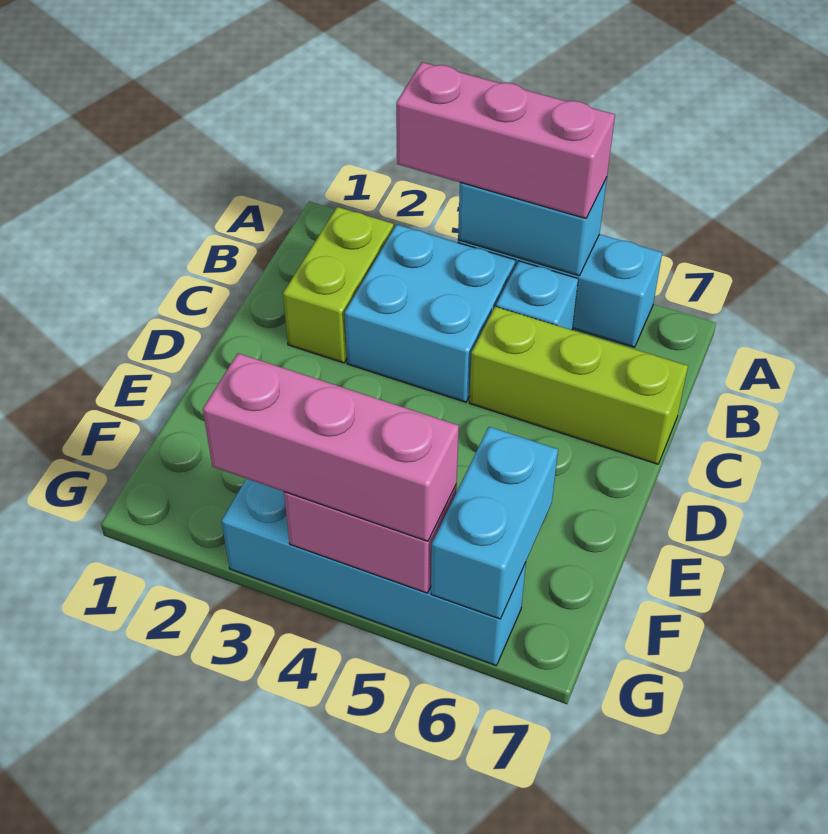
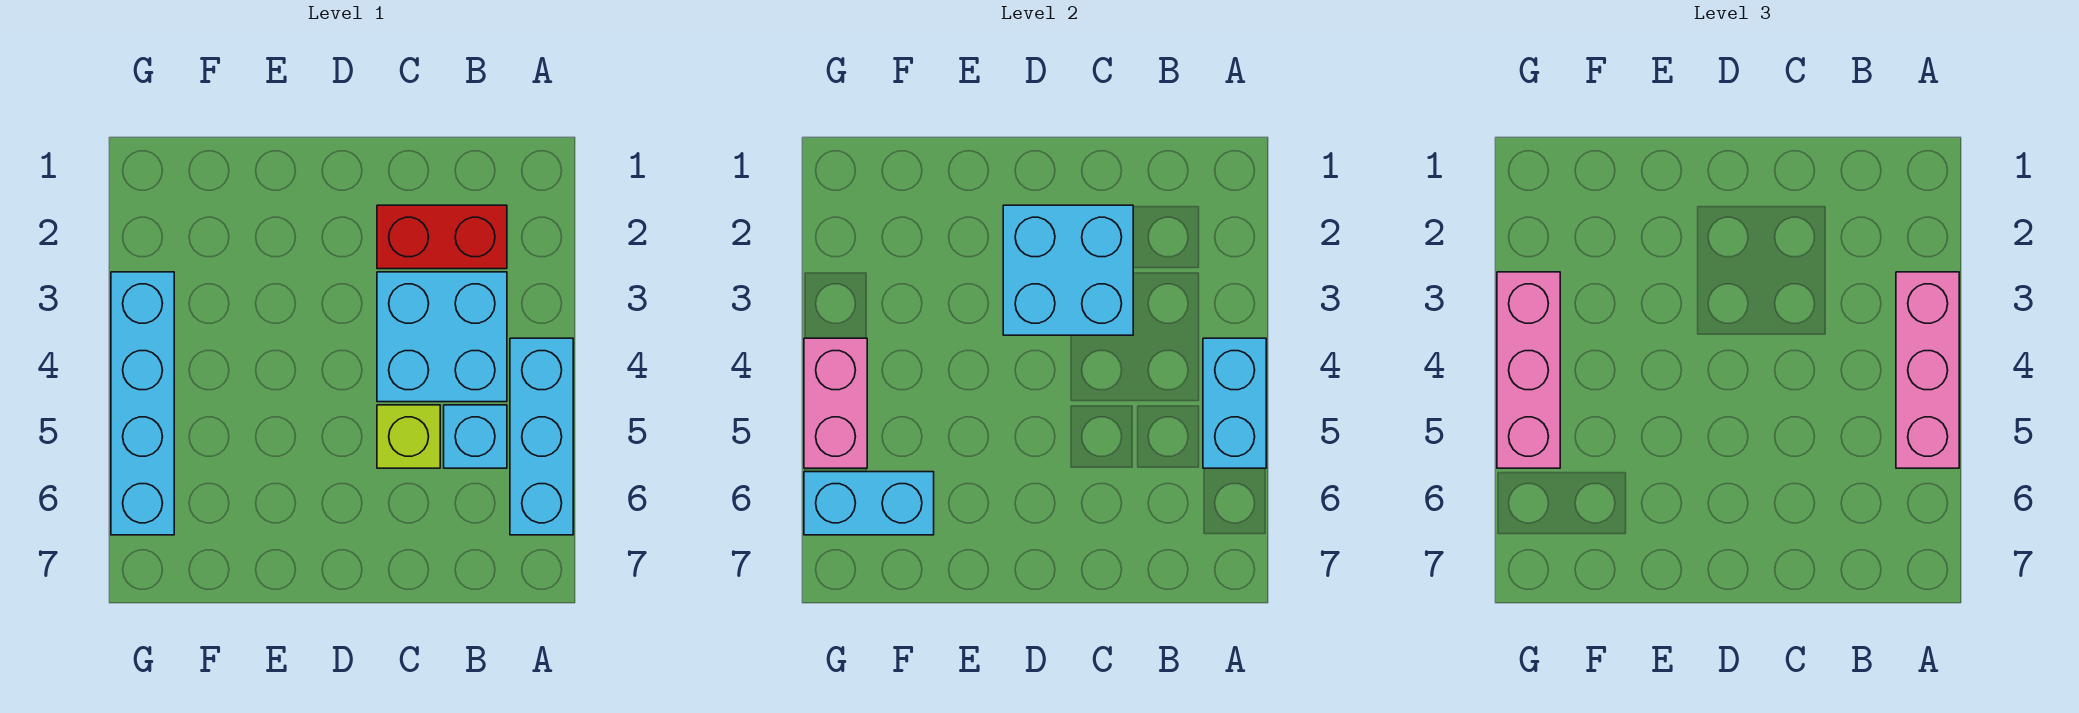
lime 1x2 brick [283,207,394,363] -> red 1x2 brick [377,205,507,269]
none -> cyan 2x2 brick [1003,205,1133,335]
lime 1x3 brick [469,307,688,464] -> lime 1x1 brick [377,405,440,468]

